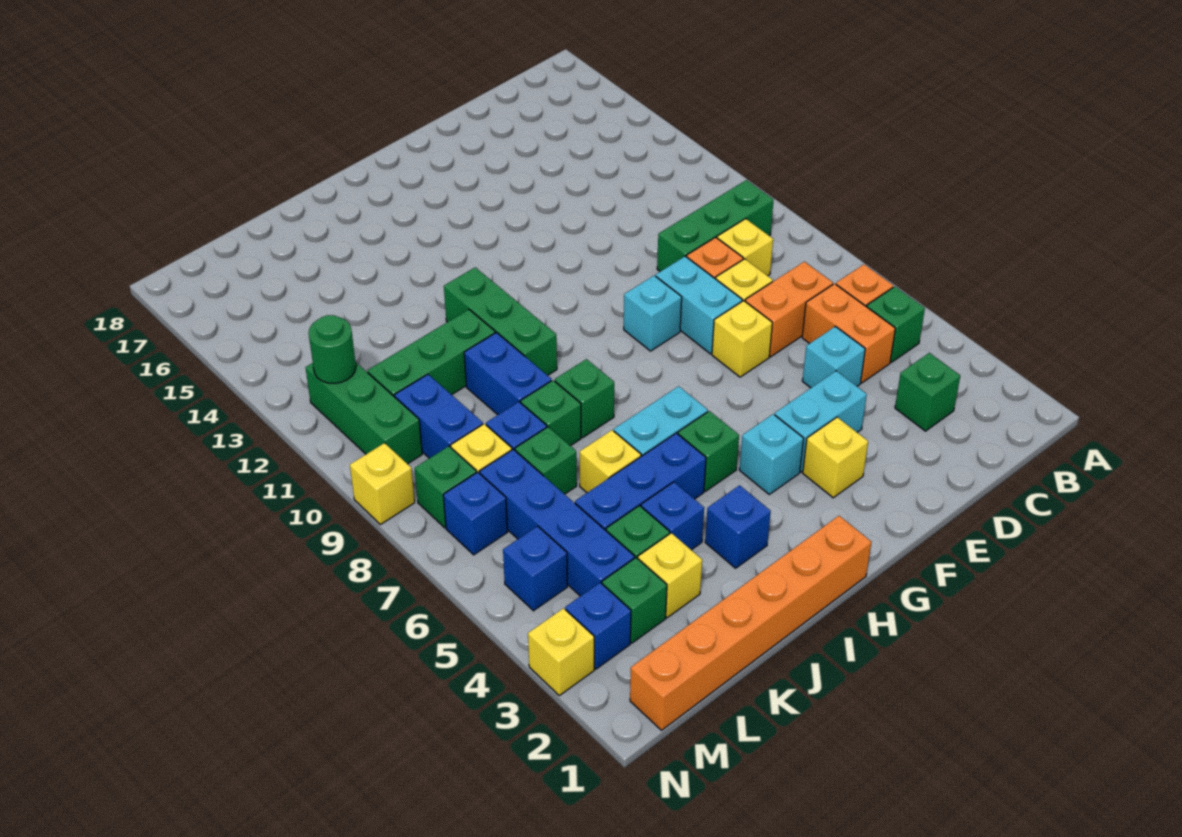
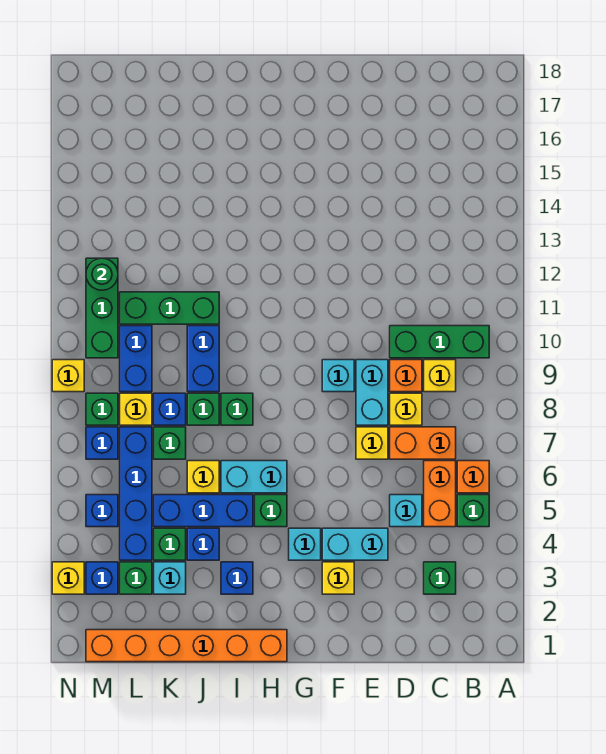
green 1x3 brick [444,267,557,375] -> none
yellow 1x1 brick [638,533,702,618] -> cyan 1x1 brick [154,562,186,594]

